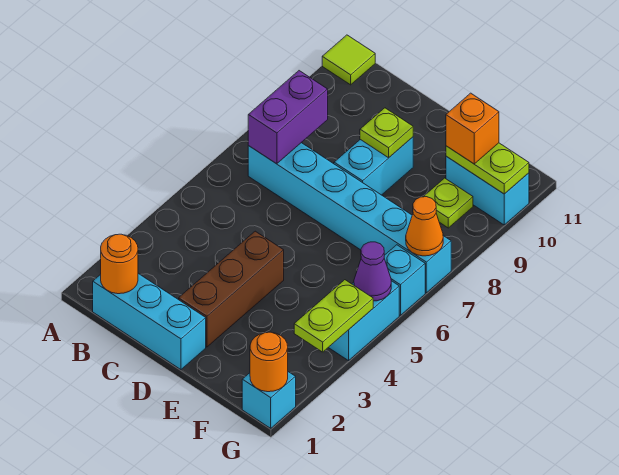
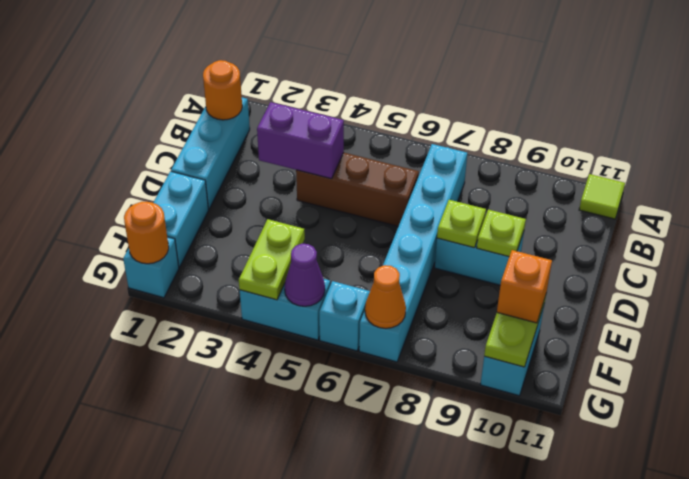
purple 1x2 brick [248,71,328,164] -> purple 1x2 brick moved to [257,102,344,179]
brown 1x3 brick [179,231,284,347] -> brown 1x3 brick moved to [296,153,419,226]
none -> cyan 1x2 brick [153,171,209,267]
lime 1x1 plate [423,178,473,228] -> lime 1x1 plate moved to [437,200,486,248]
lime 1x2 plate [294,280,373,352] -> lime 1x2 plate turned to [239,219,305,300]

